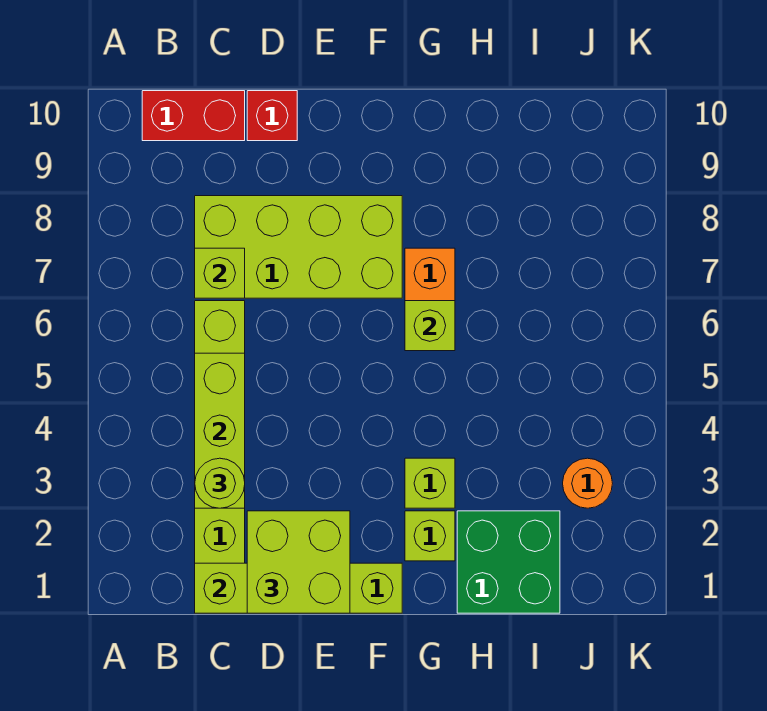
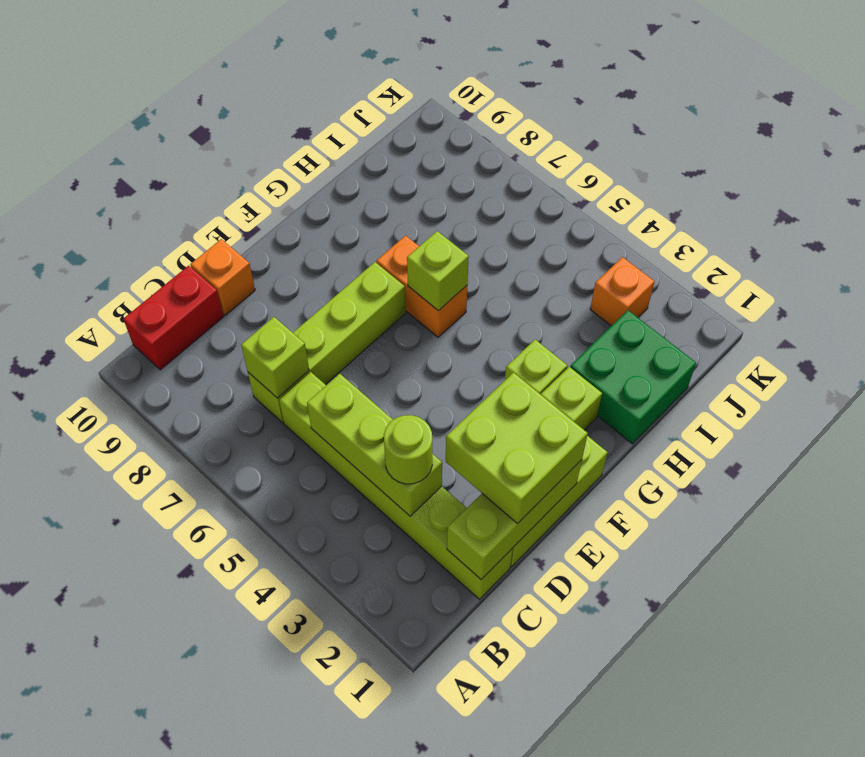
lime 2x4 brick [195,196,402,298] -> lime 1x4 brick [248,262,406,422]
red 1x1 brick [247,91,297,141] -> orange 1x1 brick [191,239,255,315]
orange 1x1 round brick [563,458,613,508] -> orange 1x1 brick [590,257,655,326]

